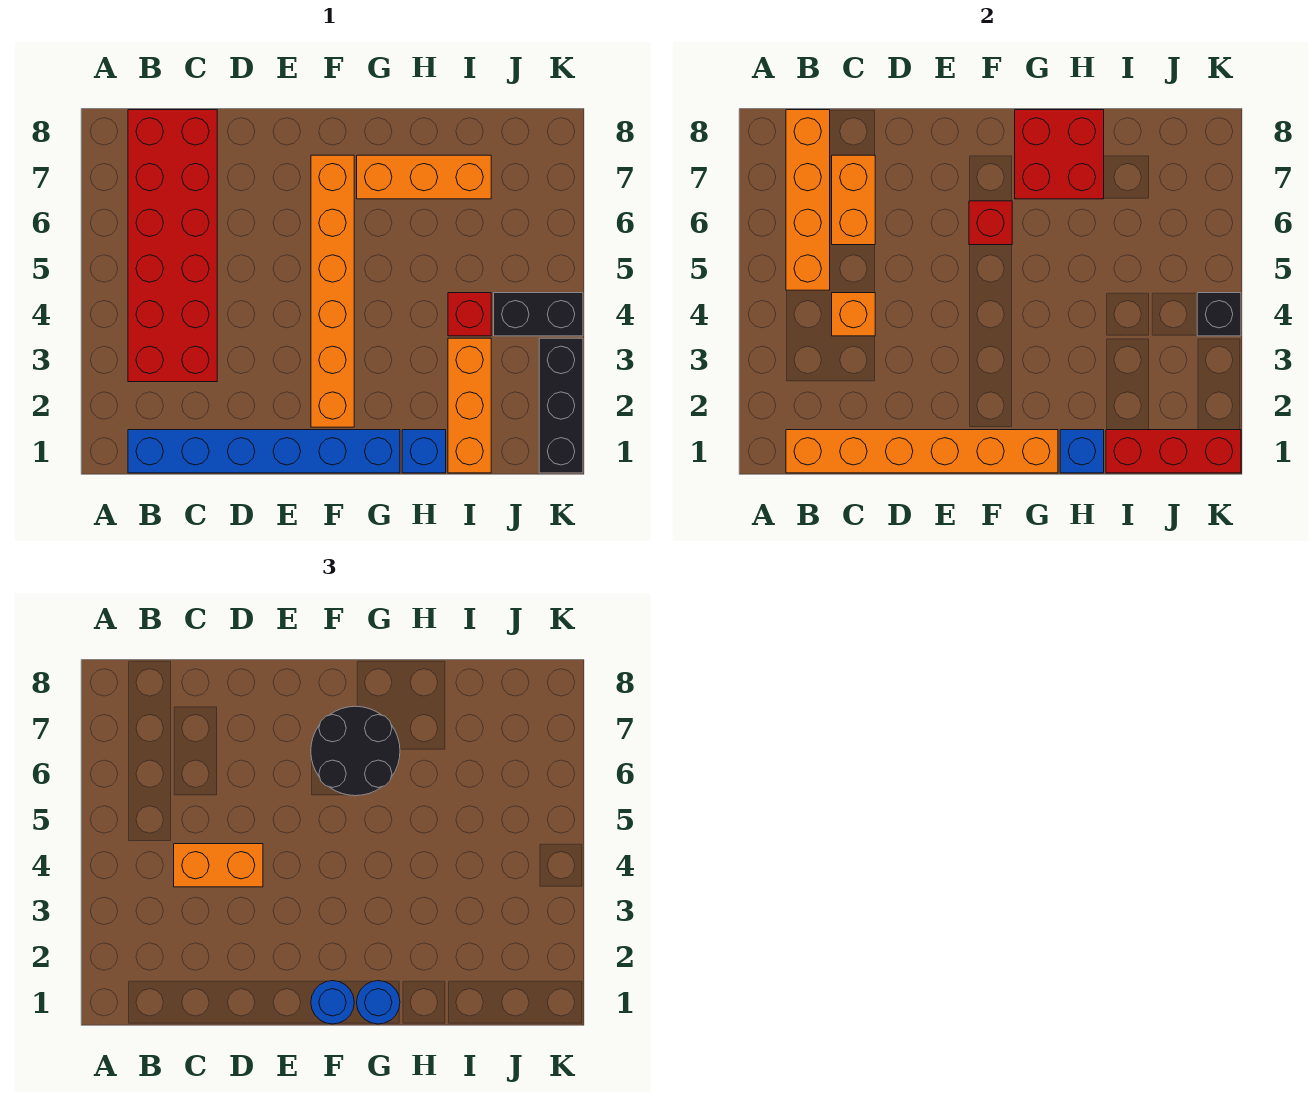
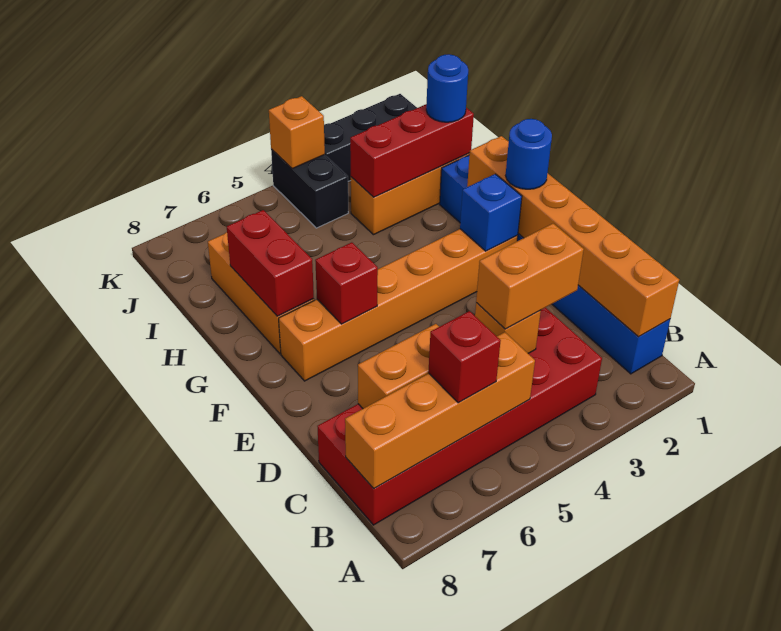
orange 1x2 brick [174,844,263,887] -> orange 1x2 brick turned to [476,224,584,329]
black 2x2 round brick [311,706,400,796] -> none
blue 1x1 round brick [357,981,400,1024] -> blue 1x1 round brick moved to [426,54,468,122]
red 2x2 brick [1015,110,1104,199] -> red 1x2 brick [227,210,314,316]
blue 1x1 brick [1060,430,1104,473] -> blue 1x1 brick moved to [460,174,522,251]
red 1x3 brick [1106,430,1241,473] -> red 1x3 brick turned to [350,104,474,197]
red 1x1 brick [448,293,491,336] -> red 1x1 brick moved to [428,311,501,403]
black 1x1 brick [1197,293,1241,336] -> orange 1x1 brick [269,96,325,169]

